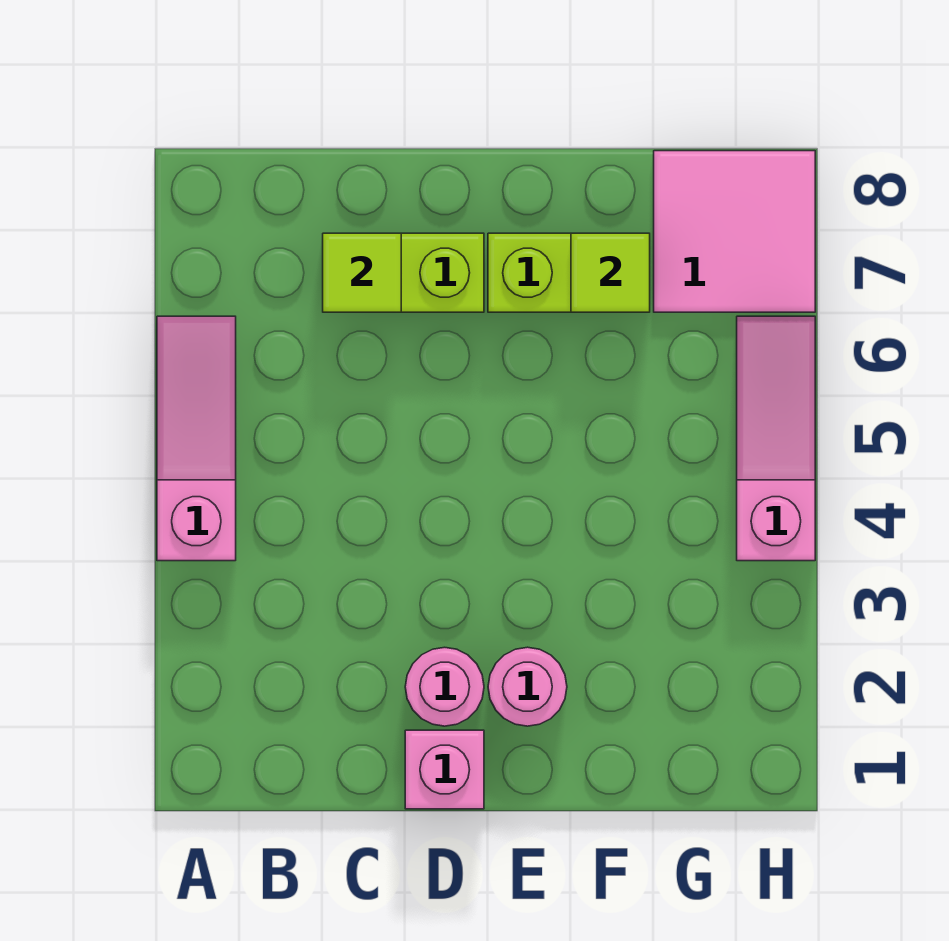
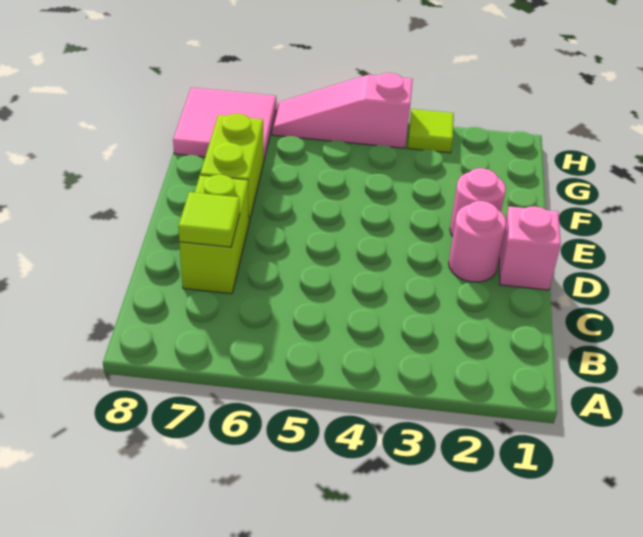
pink 1x3 slope [157,316,236,561] -> none
lime 1x1 tile [571,233,650,312] -> lime 1x1 tile moved to [408,109,454,153]

